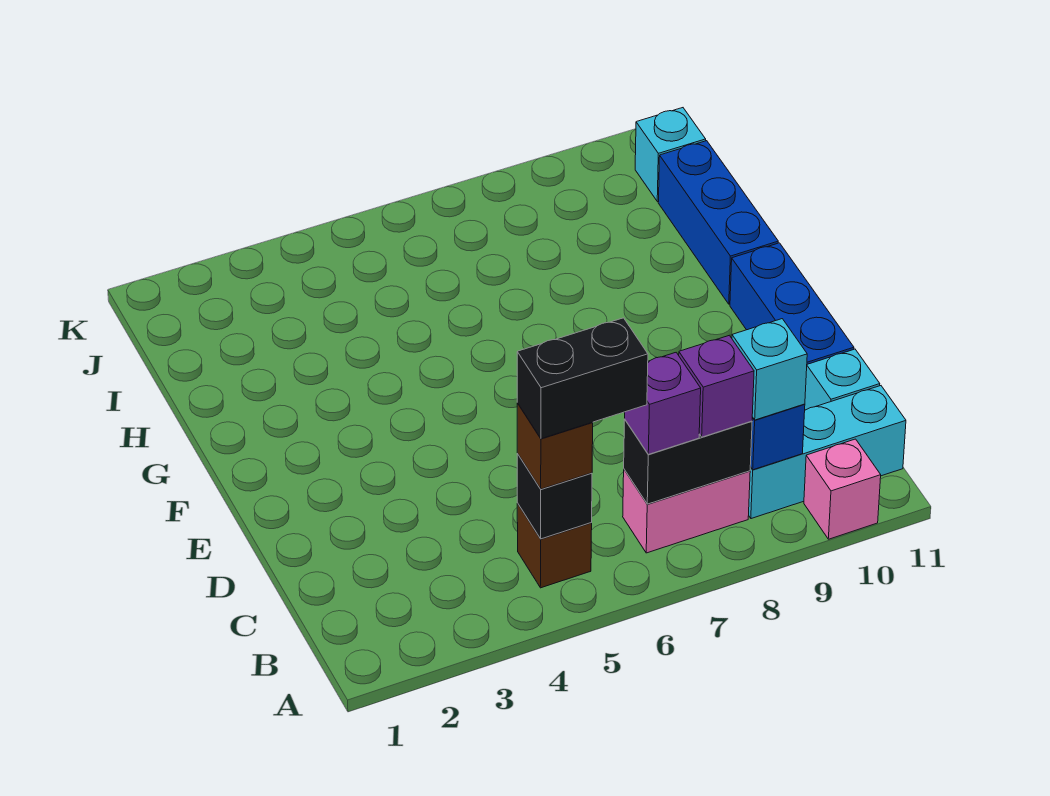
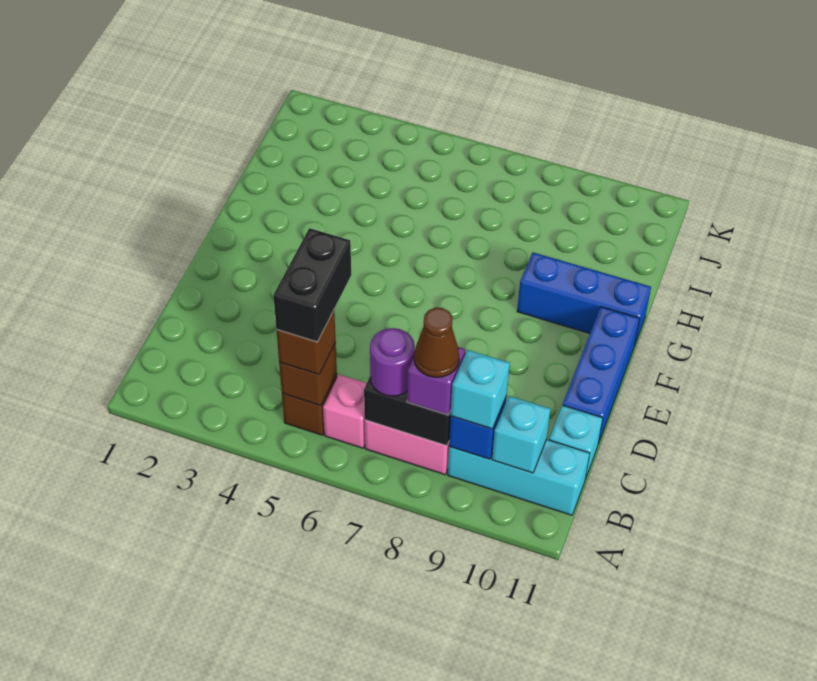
pink 1x1 brick [804,439,881,539] -> pink 1x1 brick moved to [323,375,367,448]
black 1x1 brick [517,454,592,539] -> brown 1x1 brick [279,343,337,406]
black 1x2 brick [517,318,648,439] -> black 1x2 brick turned to [273,228,351,342]
purple 1x1 brick [625,353,701,454] -> purple 1x1 round brick [370,328,415,396]
none -> brown 1x1 cone [414,308,459,377]
blue 1x3 brick [658,141,778,304] -> blue 1x3 brick turned to [517,253,651,346]
cyan 1x1 brick [635,108,706,202] -> cyan 1x1 brick moved to [492,396,551,473]

